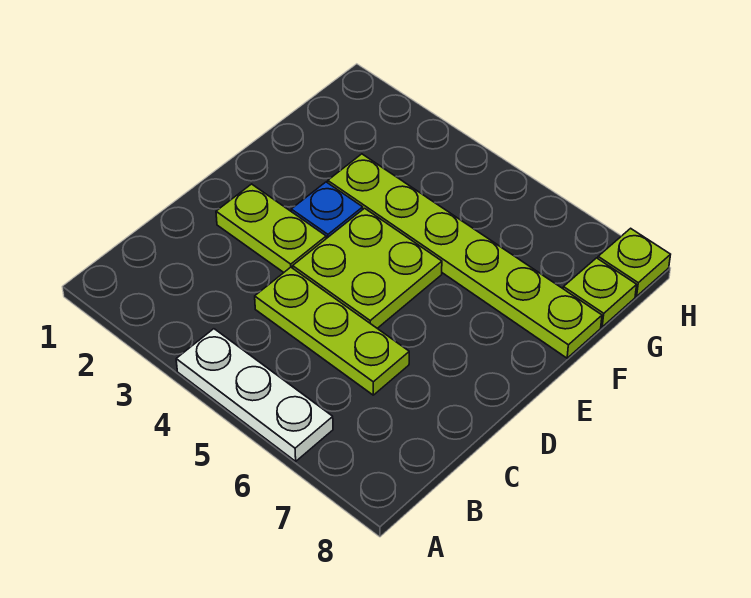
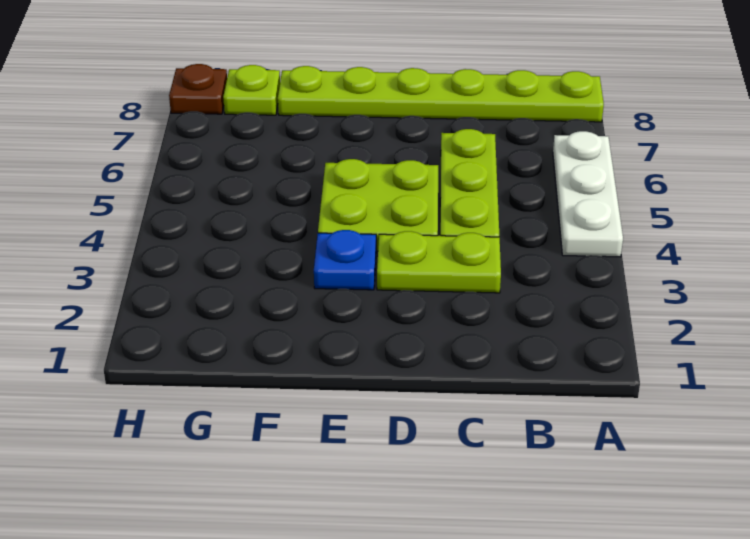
lime 1x2 plate [216,184,326,272] -> lime 1x2 plate turned to [377,231,501,293]
lime 1x6 plate [328,154,602,358] -> lime 1x6 plate turned to [278,66,604,122]
lime 1x1 plate [598,228,671,296] -> brown 1x1 plate [169,64,227,114]

